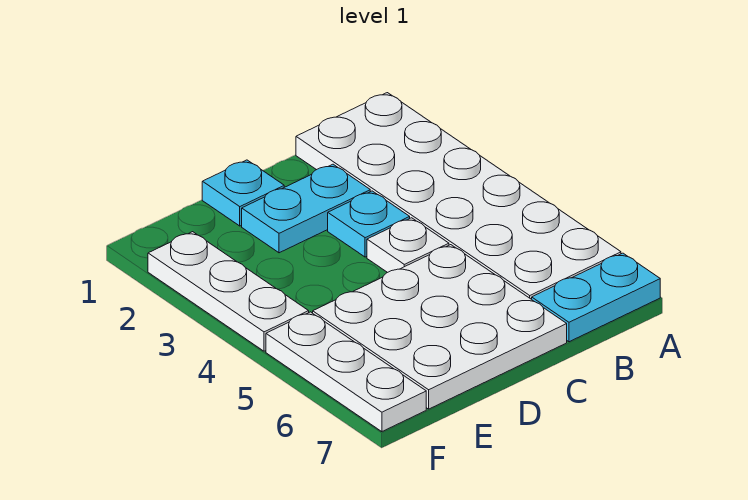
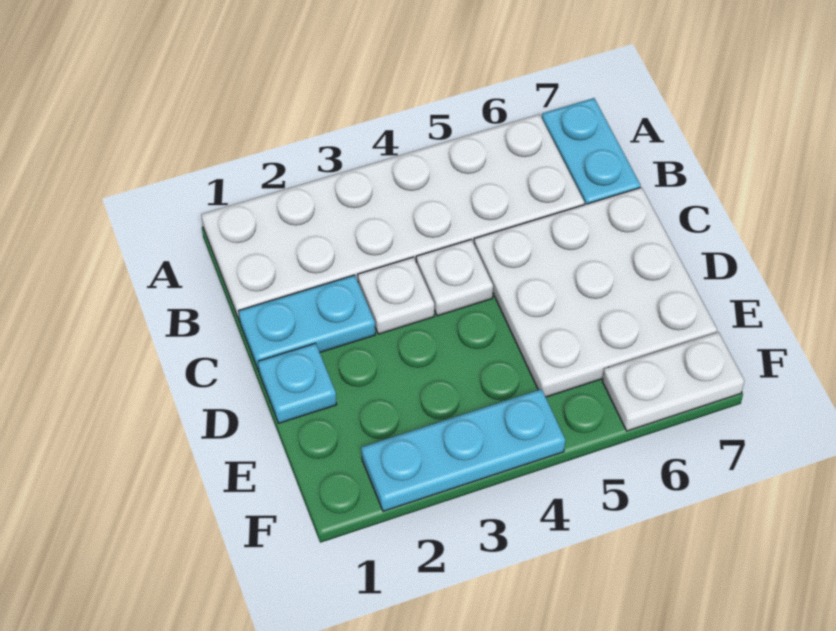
cyan 1x2 plate [242,164,370,253] -> cyan 1x2 plate turned to [239,275,375,371]
cyan 1x1 plate [328,191,410,257] -> white 1x1 plate [358,257,434,334]
white 1x3 plate [148,232,309,351] -> cyan 1x3 plate [361,389,565,511]
white 1x3 plate [266,312,426,432] -> white 1x2 plate [602,332,745,431]

